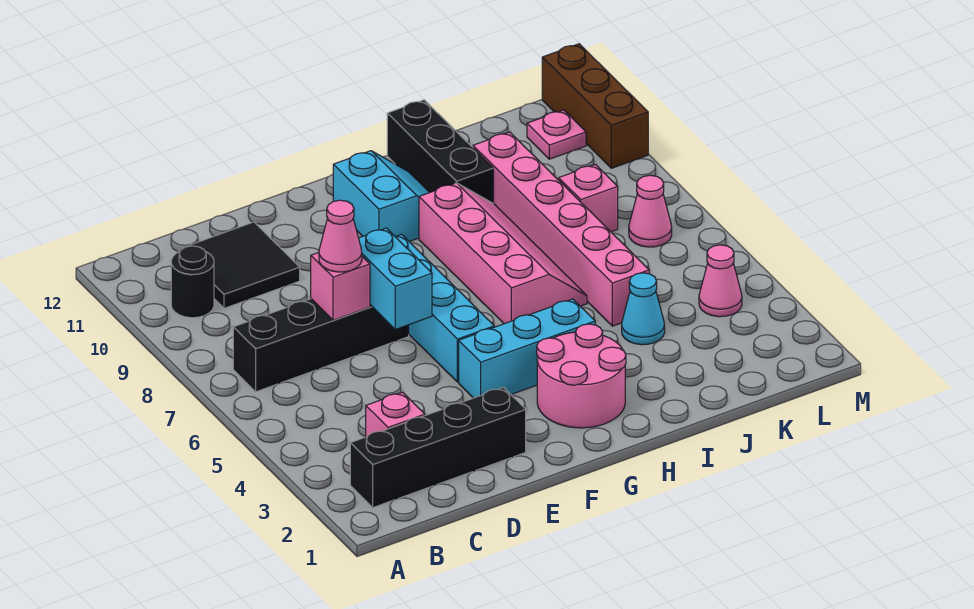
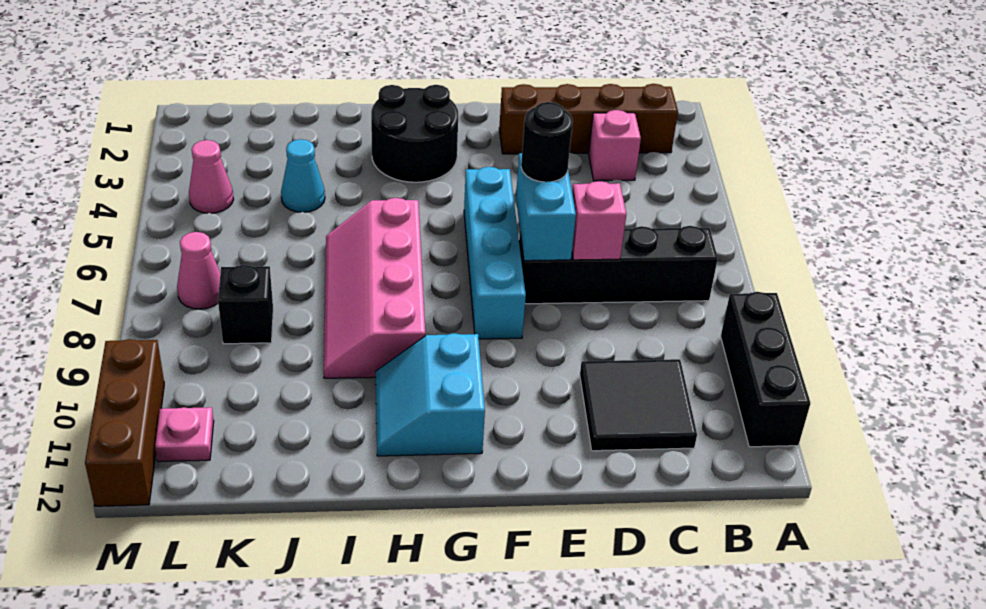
black 1x4 brick [350,387,526,508] -> brown 1x4 brick [499,84,678,154]
black 1x1 round brick [171,246,214,318] -> black 1x1 round brick moved to [521,102,573,182]
pink 1x1 cone [319,200,362,272] -> none
cyan 1x3 brick [459,299,595,398] -> none
pink 2x2 round brick [537,324,626,428] -> black 2x2 round brick [371,85,458,182]
black 1x3 brick [387,100,493,203] -> black 1x3 brick moved to [721,292,810,447]
pink 1x6 brick [473,132,649,326] -> none
pink 1x1 brick [559,164,618,232] -> black 1x1 brick [218,265,273,344]

